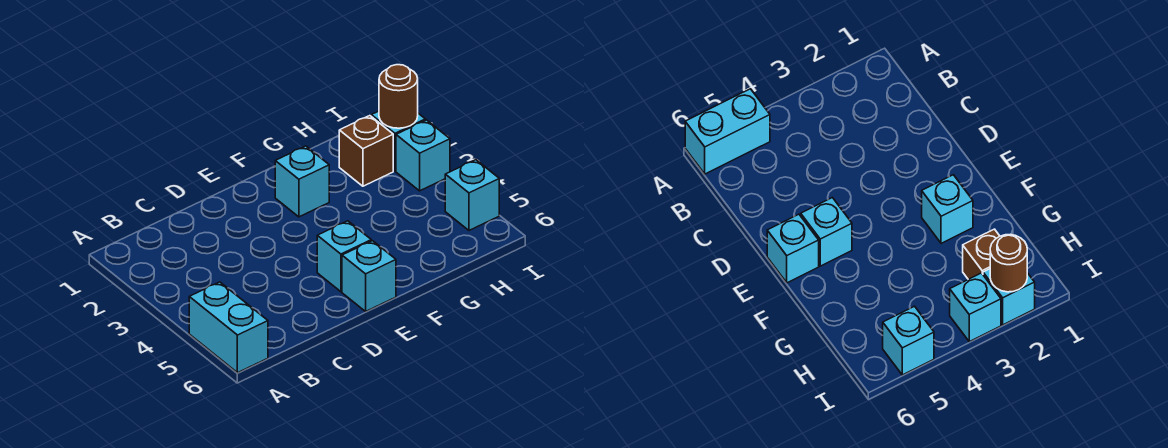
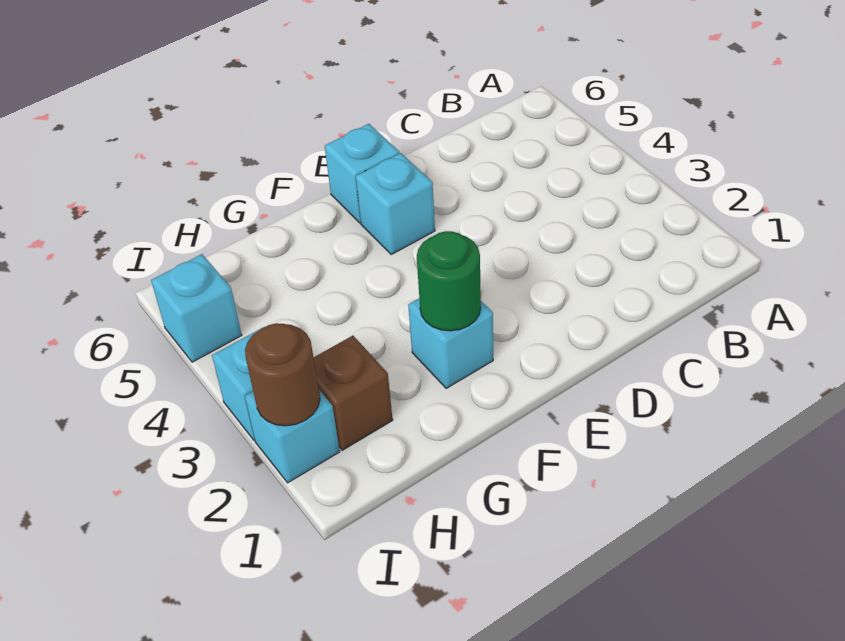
cyan 1x2 brick [189,282,268,373] -> none
none -> green 1x1 round brick [417,231,481,331]

